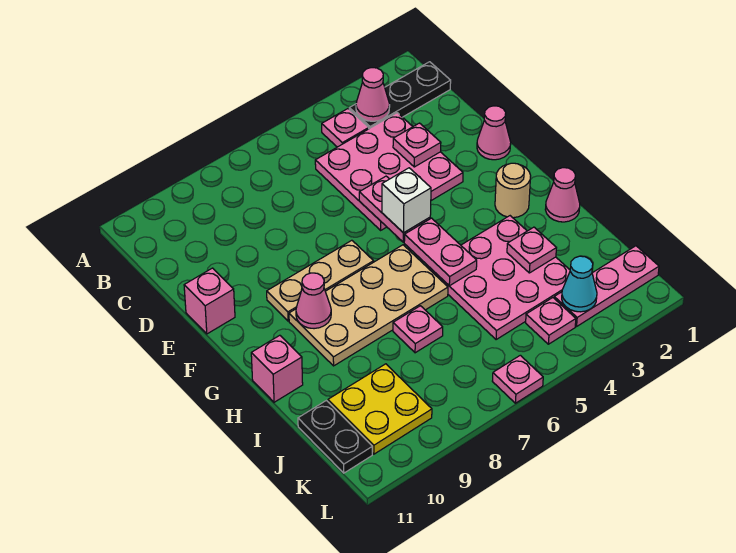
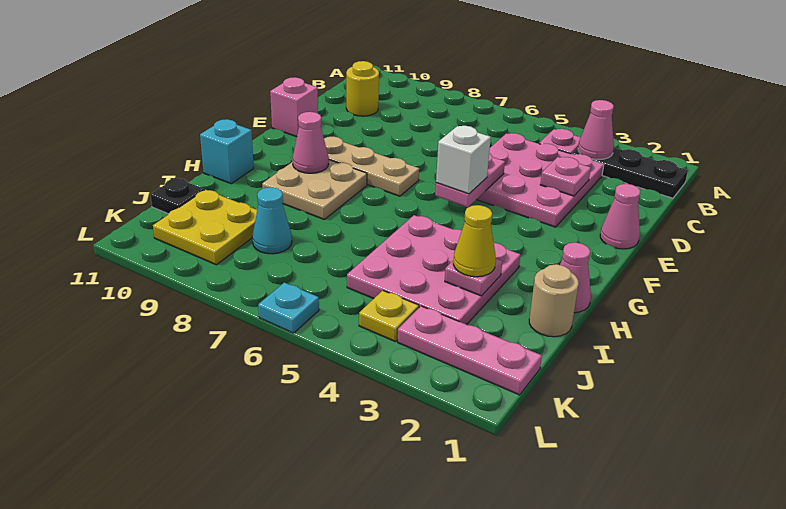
none -> yellow 1x1 round brick [346,61,379,116]
tan 1x1 round brick [495,163,531,218] -> tan 1x1 round brick moved to [529,264,579,337]
pink 1x2 plate [404,218,477,286] -> none
tan 2x4 plate [289,245,448,366] -> tan 2x2 plate [262,160,367,219]
pink 1x1 brick [251,335,303,402] -> cyan 1x1 brick [200,119,254,184]
none -> yellow 1x1 cone [453,205,496,277]
pink 1x1 plate [393,306,443,353] -> none
black 1x2 plate [298,401,372,473] -> black 1x1 plate [150,178,204,214]
cyan 1x1 cone [562,256,597,312] -> cyan 1x1 cone moved to [252,187,292,254]
pink 1x1 plate [526,298,576,344] -> yellow 1x1 plate [359,290,419,342]
pink 1x1 plate [492,355,543,403] -> cyan 1x1 plate [258,283,319,333]

